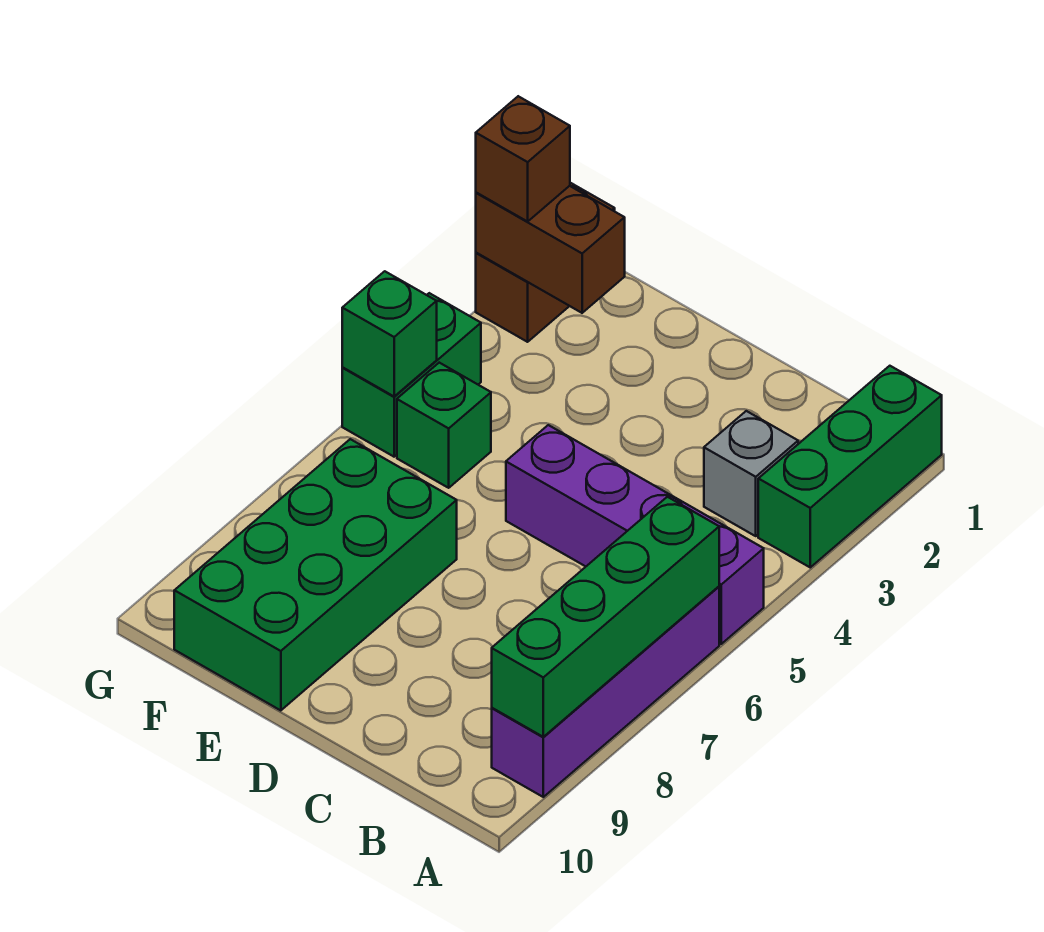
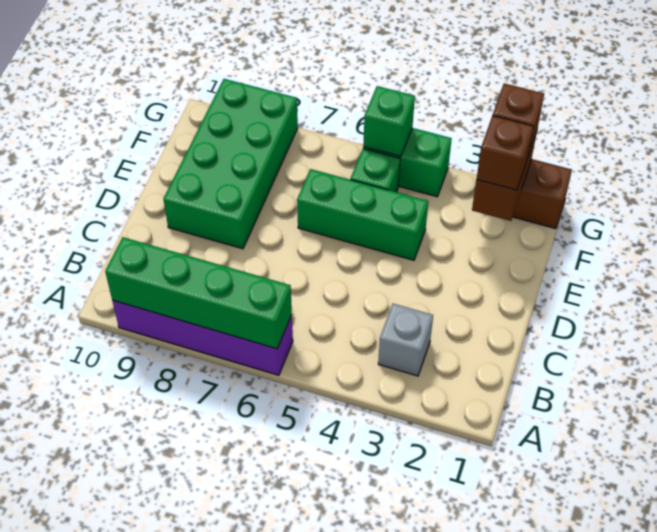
green 1x3 brick [758,366,942,567] -> green 1x3 brick moved to [297,169,428,260]
purple 1x4 brick [506,425,764,644] -> none
green 2x4 brick [174,439,457,711] -> green 2x4 brick turned to [163,79,298,249]
none -> brown 1x1 brick [476,116,534,190]

